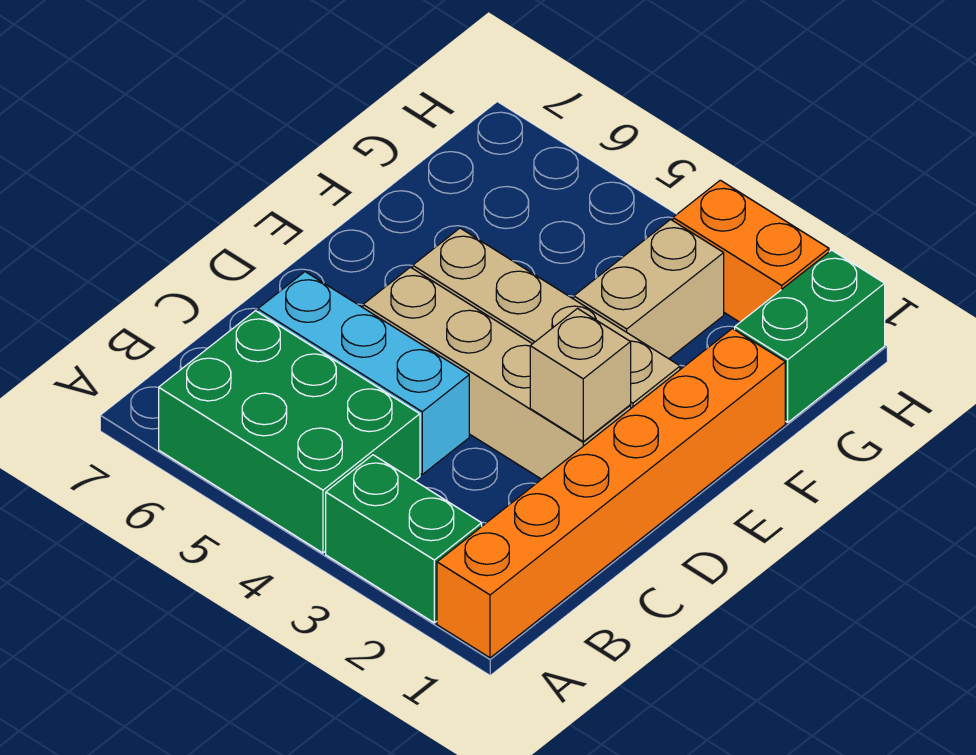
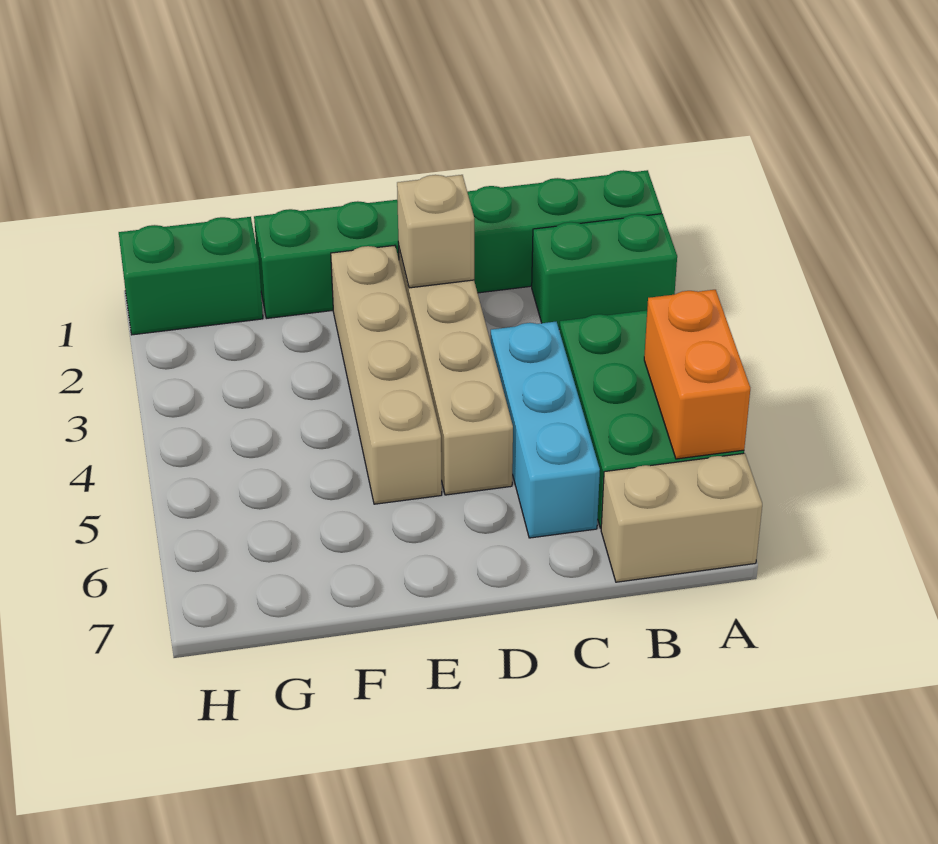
orange 1x6 brick [437,329,785,658] -> green 1x6 brick [254,170,662,318]
green 1x2 brick [326,455,482,623] -> green 1x2 brick turned to [532,214,677,330]
tan 1x2 brick [574,219,724,359] -> tan 1x2 brick moved to [601,453,762,582]
orange 1x2 brick [673,180,829,322] -> orange 1x2 brick moved to [644,290,750,459]

